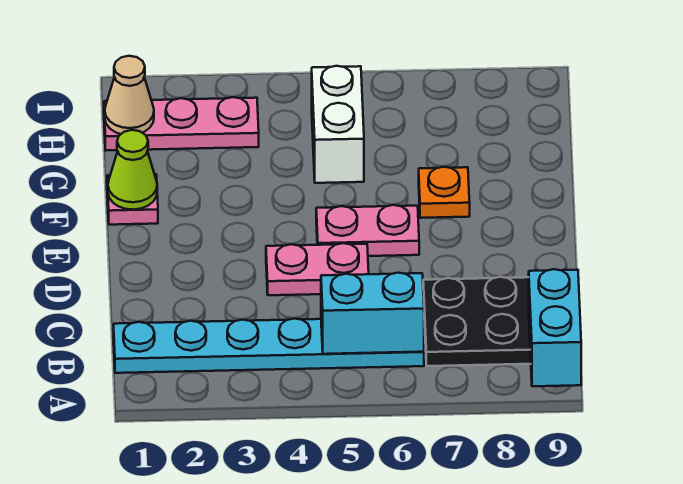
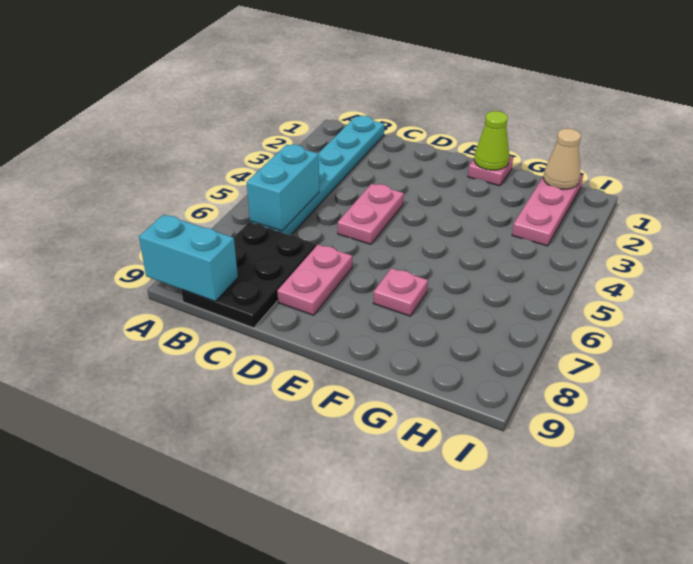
pink 1x2 plate [316,205,419,256] -> pink 1x2 plate moved to [277,245,352,315]
orange 1x1 plate [419,167,470,218] -> pink 1x1 plate [373,268,428,316]
white 1x2 brick [312,66,364,183] -> none

